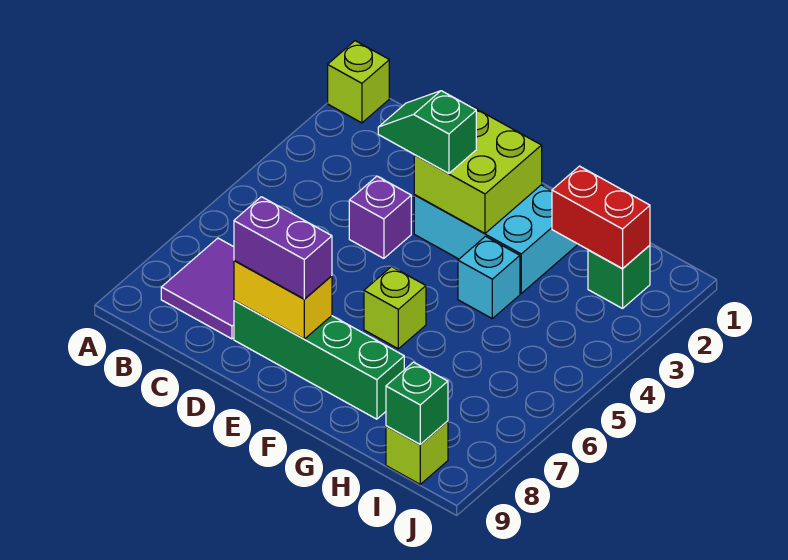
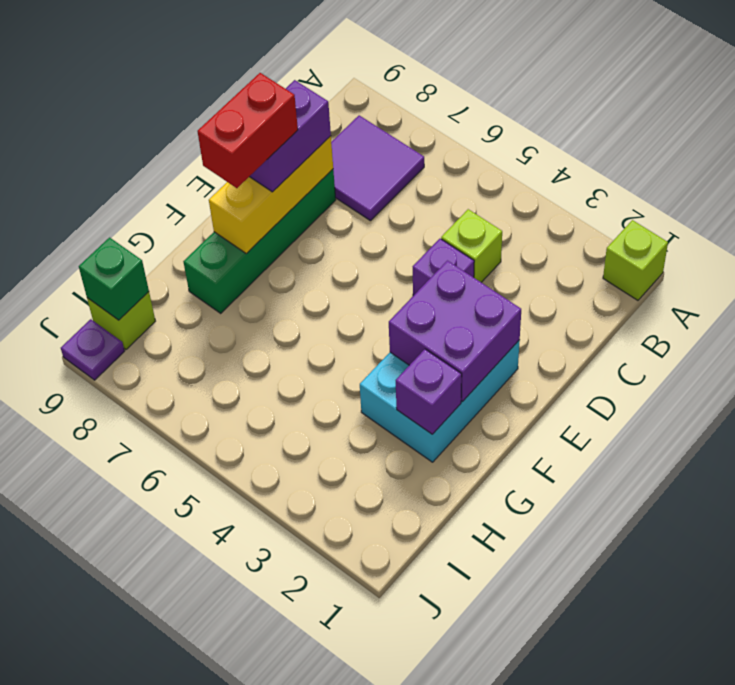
green 1x2 slope [378,91,476,174] -> none
yellow 1x2 brick [234,260,332,339] -> yellow 1x3 brick [209,136,333,254]
lime 2x2 brick [414,106,542,233] -> purple 2x2 brick [389,261,521,402]
lime 1x1 brick [364,266,426,349] -> lime 1x1 brick moved to [441,209,502,282]
none -> purple 1x1 brick [396,349,462,434]
cyan 1x1 brick [458,236,520,318] -> none
red 1x2 brick [552,166,650,269] -> red 1x2 brick moved to [197,73,298,188]
green 1x1 brick [588,245,650,309] -> none
none -> purple 1x1 plate [61,319,124,380]

